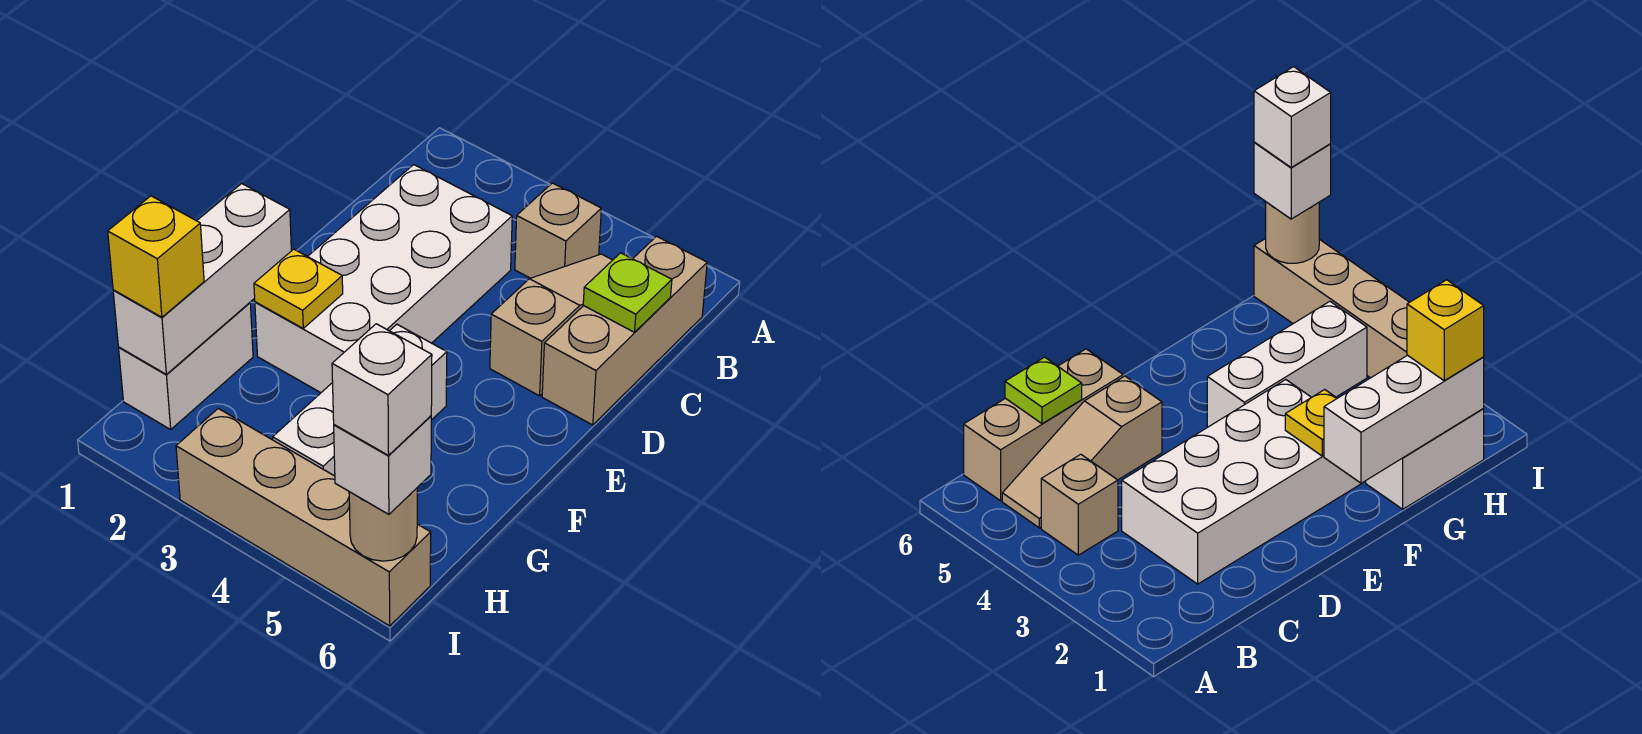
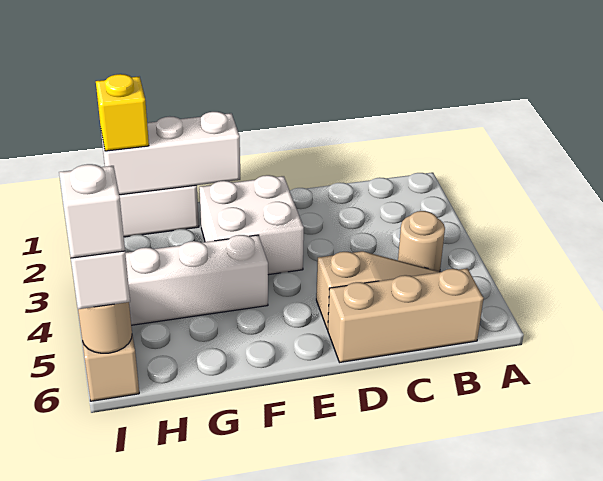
tan 1x1 brick [515,183,601,278] -> tan 1x1 round brick [398,211,445,271]
white 2x4 brick [255,165,512,393] -> white 2x2 brick [199,175,304,275]
lime 1x1 plate [583,253,672,332] -> none
yellow 1x1 plate [254,249,343,328] -> none

